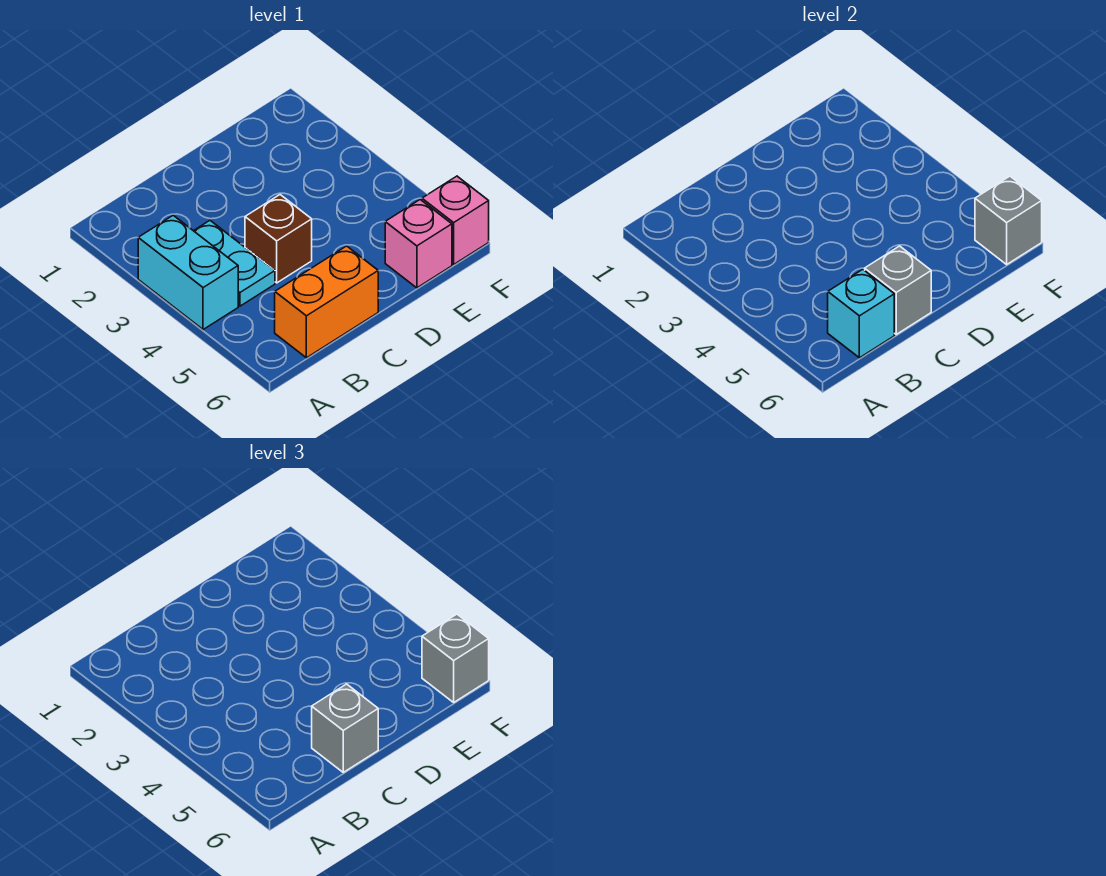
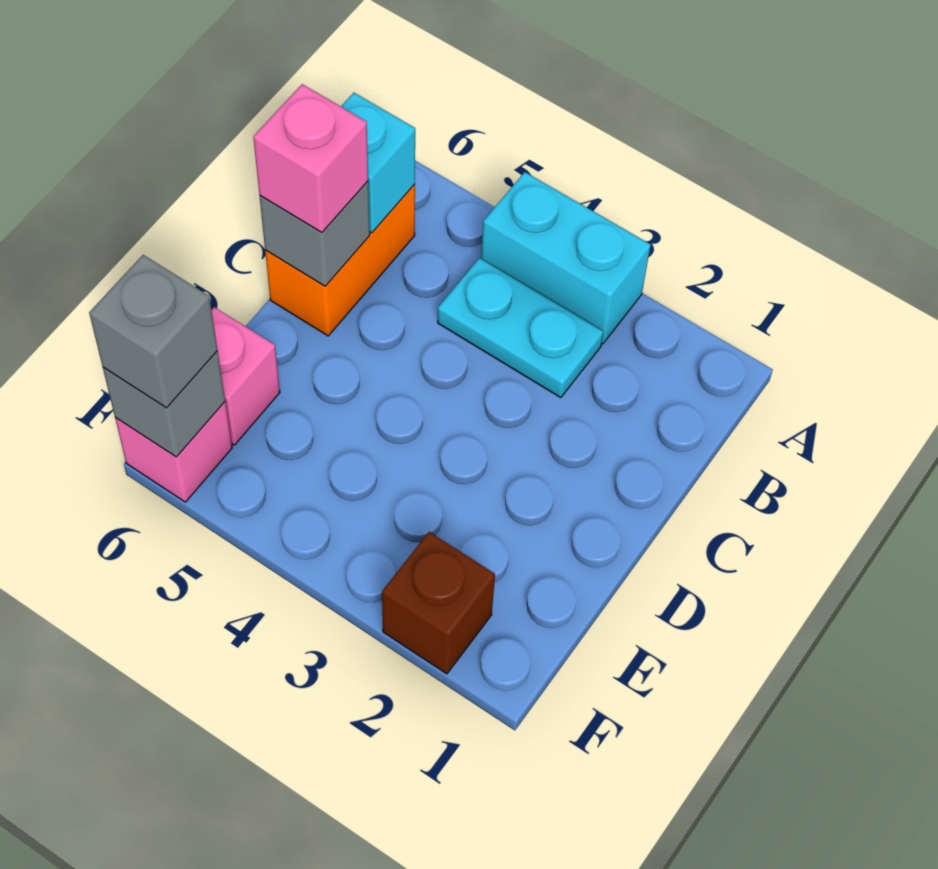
brown 1x1 brick [245,195,312,283] -> brown 1x1 brick moved to [382,532,495,674]
grey 1x1 brick [312,684,378,772] -> pink 1x1 brick [253,84,368,232]

